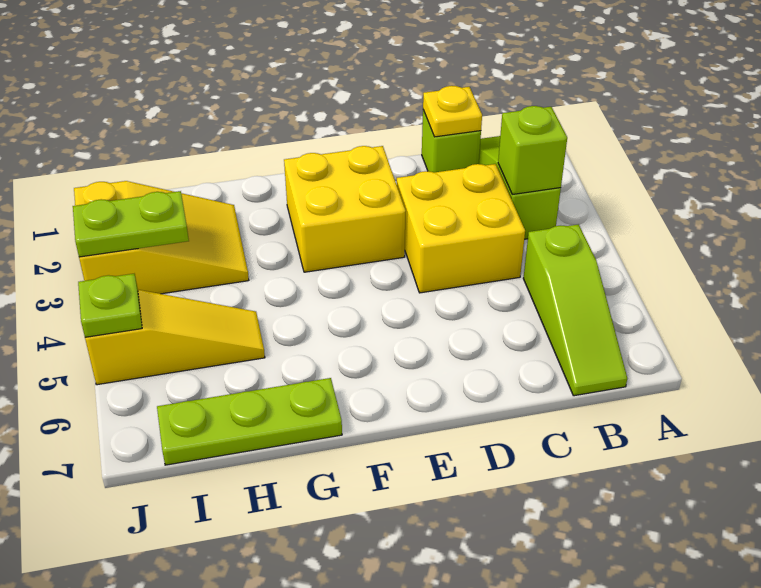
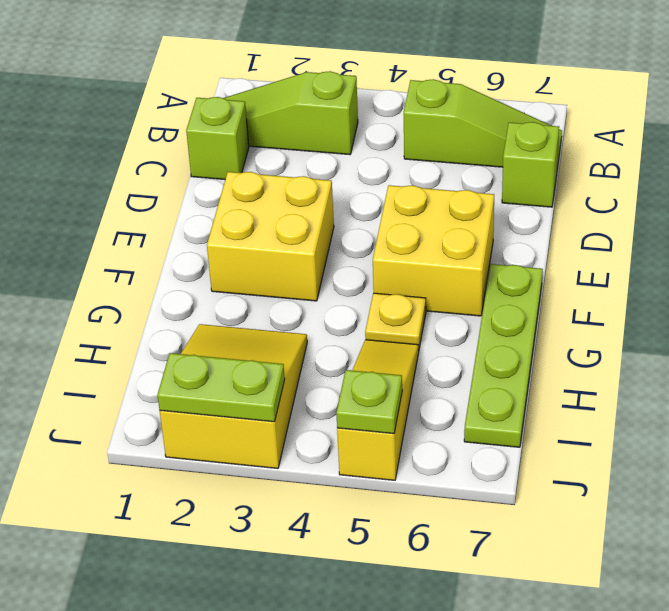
lime 1x1 brick [498,106,567,194] -> lime 1x1 brick moved to [502,122,559,207]
yellow 1x1 plate [423,86,482,137] -> yellow 1x1 plate moved to [365,293,426,350]
yellow 2x2 brick [397,164,525,293] -> yellow 2x2 brick moved to [373,185,494,316]
lime 1x3 plate [157,378,342,465] -> lime 1x4 plate [464,264,543,447]
lime 1x2 plate [73,191,189,257] -> lime 1x2 plate turned to [158,353,285,422]

